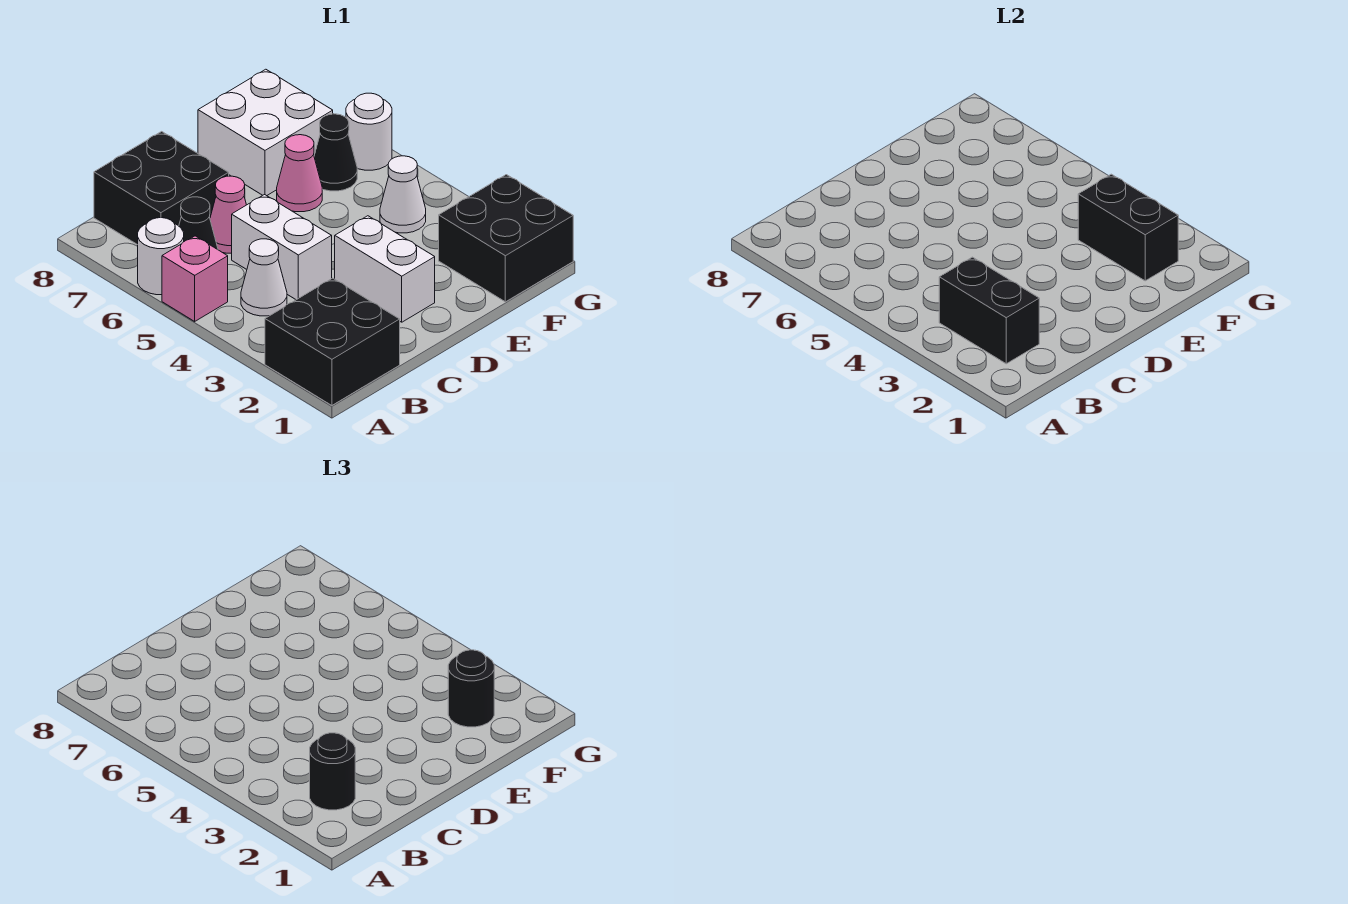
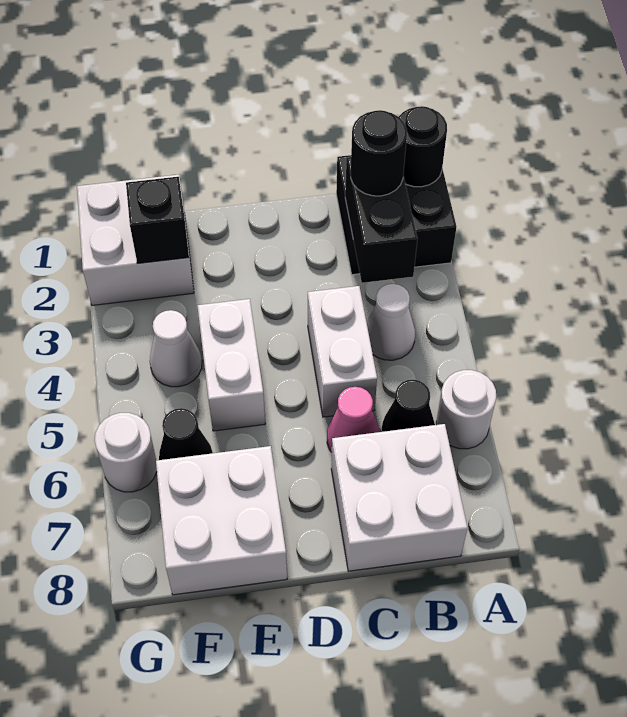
pink 1x1 brick [162,236,228,321] -> none
black 2x2 brick [94,132,229,245] -> white 2x2 brick [331,424,467,571]
white 1x2 brick [335,216,435,322] -> white 1x2 brick moved to [197,299,265,431]
pink 1x1 cone [277,135,322,212] -> none
black 2x2 brick [439,175,573,302] -> white 2x2 brick [77,175,194,305]
black 1x2 brick [1078,174,1178,281] -> black 1x1 brick [126,177,189,263]
black 1x1 round brick [448,650,494,727] -> black 1x1 round brick moved to [399,106,447,187]

